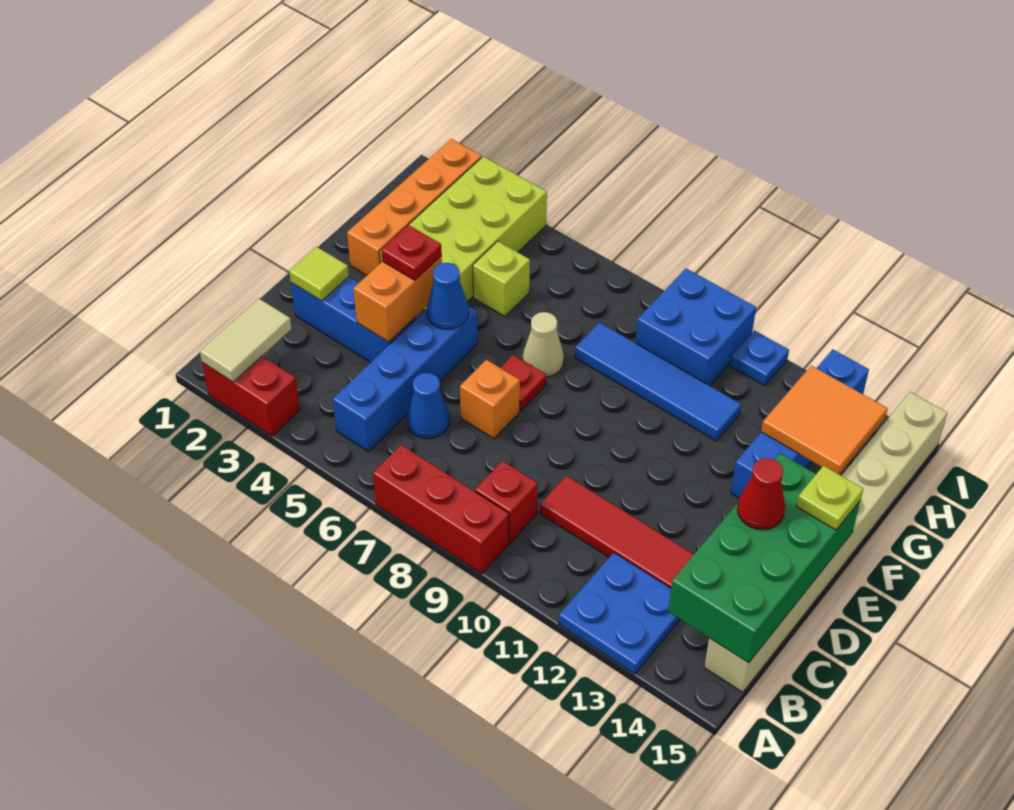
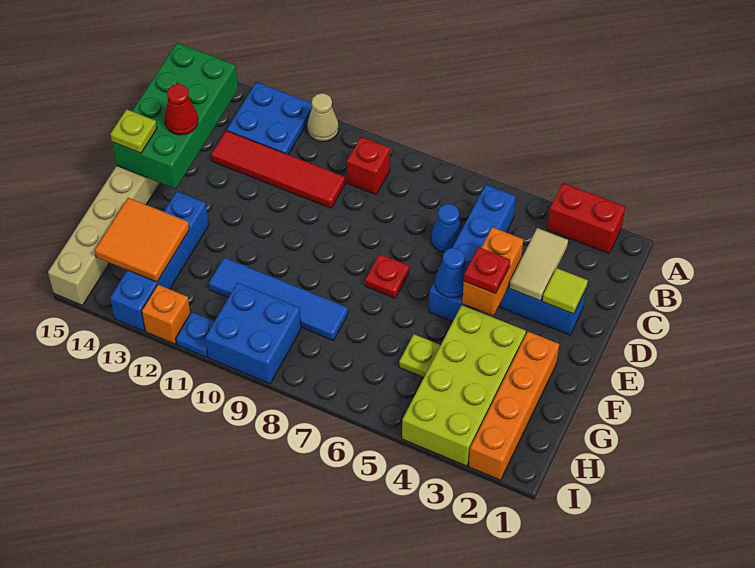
tan 1x2 tile [200,298,292,382] -> tan 1x2 tile moved to [509,228,568,301]
red 1x3 brick [373,445,509,574] -> none
orange 1x1 brick [460,360,520,439] -> orange 1x1 brick moved to [142,285,190,344]
tan 1x1 cone [523,312,564,377] -> tan 1x1 cone moved to [307,93,339,142]
lime 1x1 brick [473,241,530,316] -> lime 1x1 plate [399,334,441,378]

